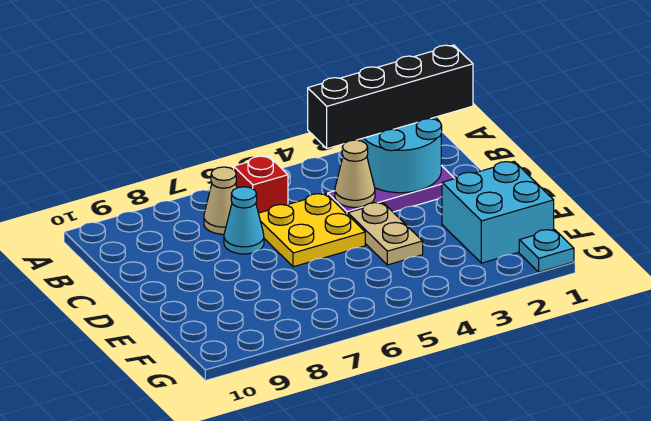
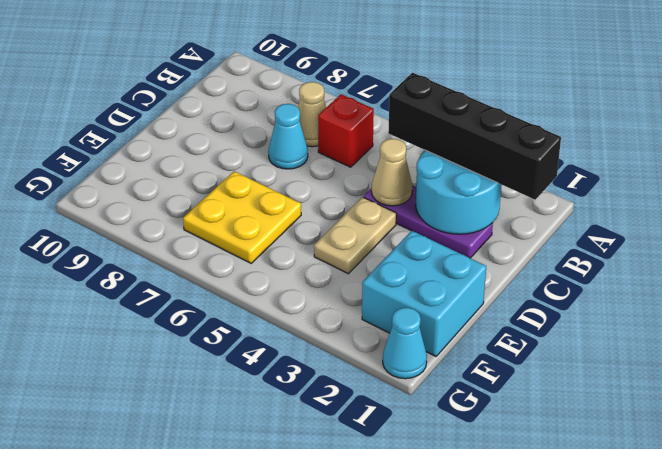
yellow 2x2 plate [259,194,365,267] -> yellow 2x2 plate moved to [183,171,301,263]
cyan 1x1 plate [519,230,574,272] -> cyan 1x1 cone [383,307,427,379]

